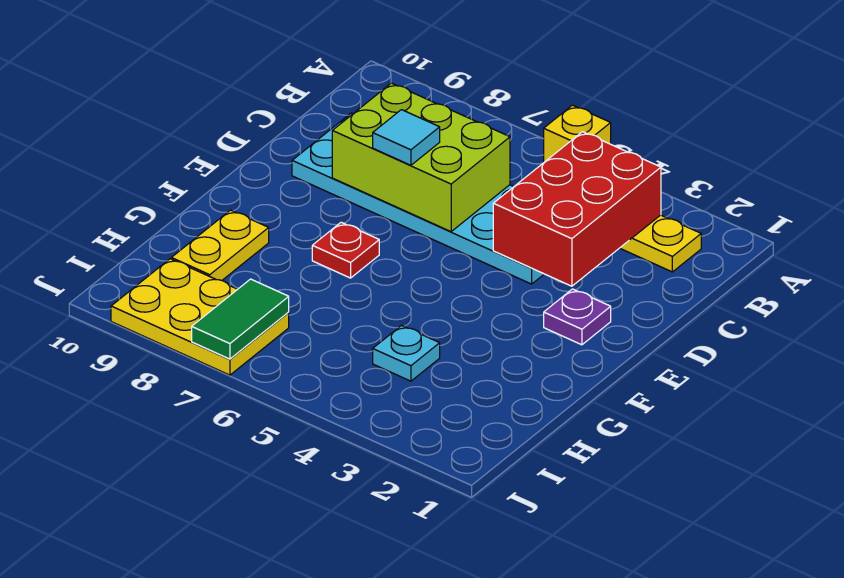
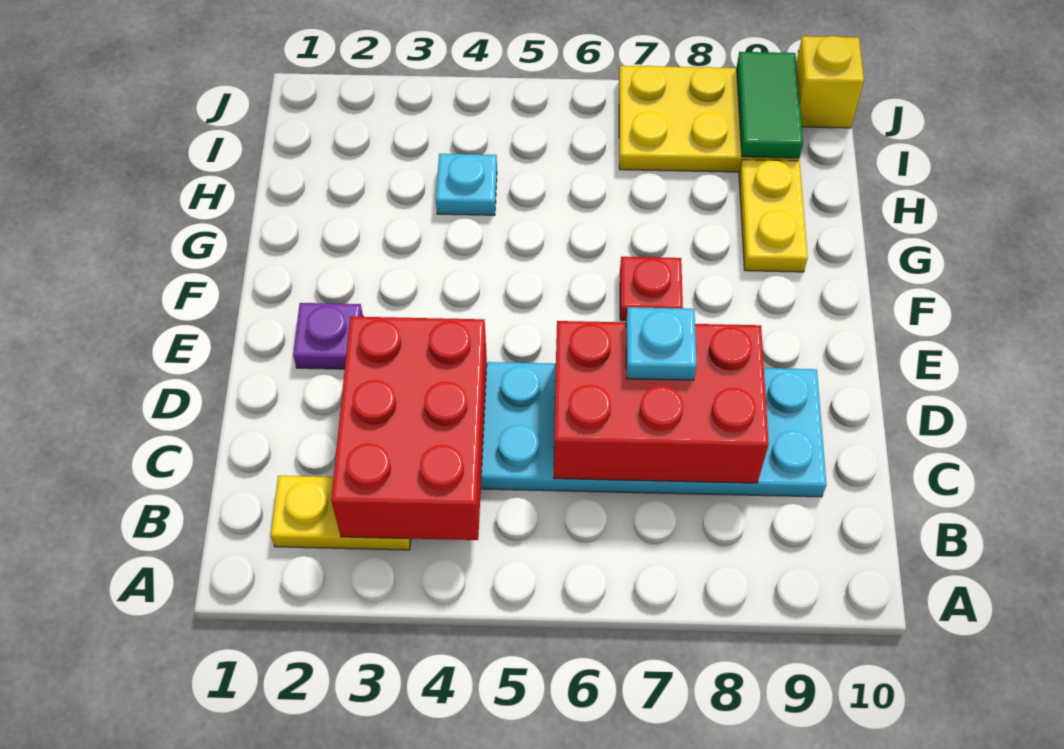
yellow 1x1 brick [544,105,611,162] -> yellow 1x1 brick moved to [796,36,864,128]
lime 2x3 brick [332,83,510,232] -> red 2x3 brick [554,321,769,483]
cyan 1x1 tile [373,110,440,165] -> cyan 1x1 plate [626,307,697,380]
green 1x2 tile [192,279,289,359] -> green 1x2 tile moved to [737,52,803,158]

